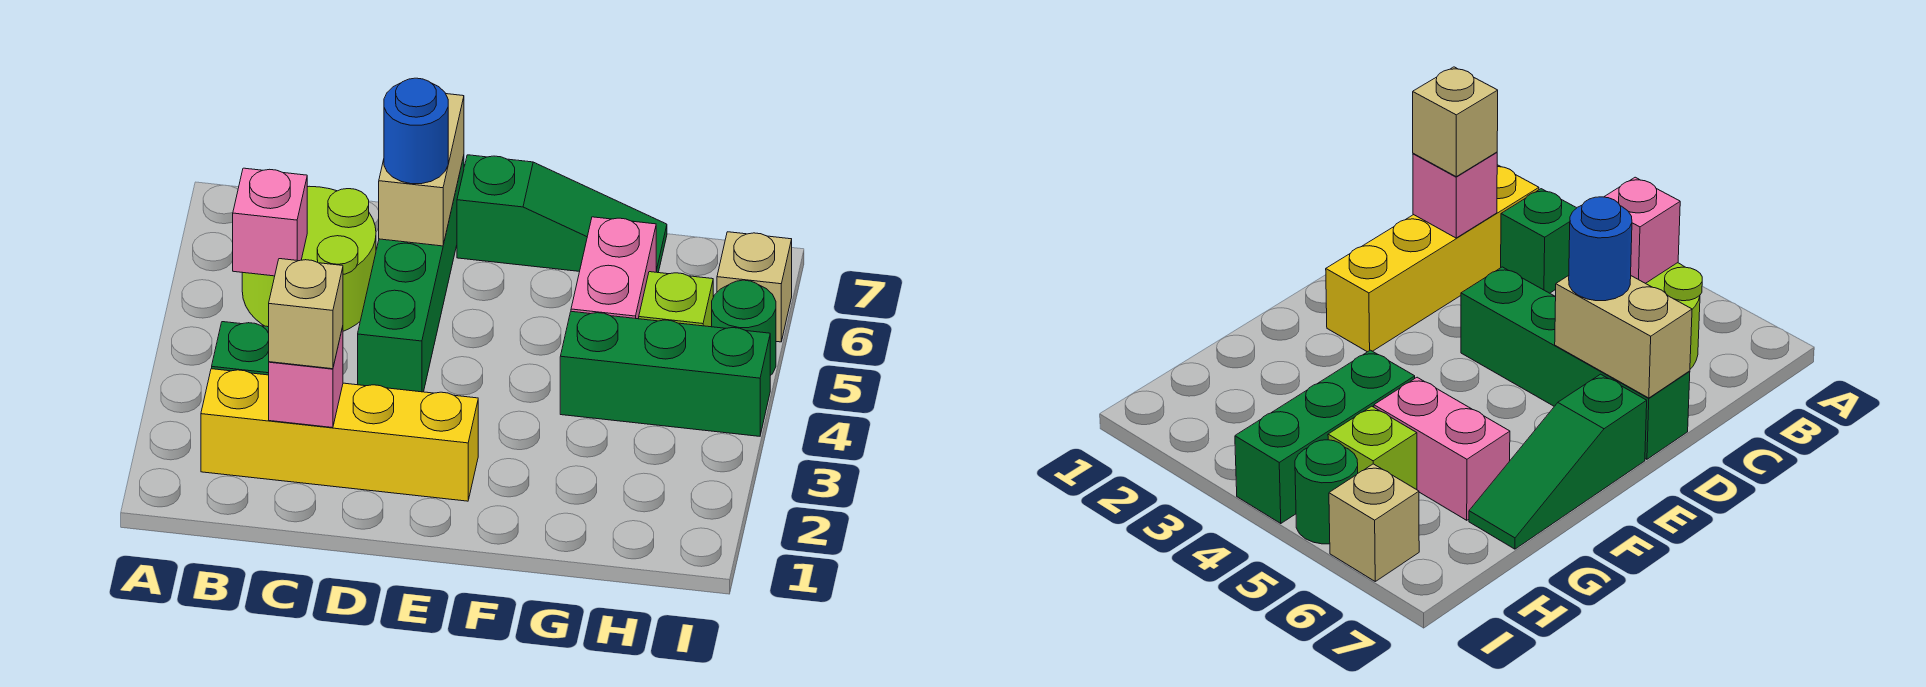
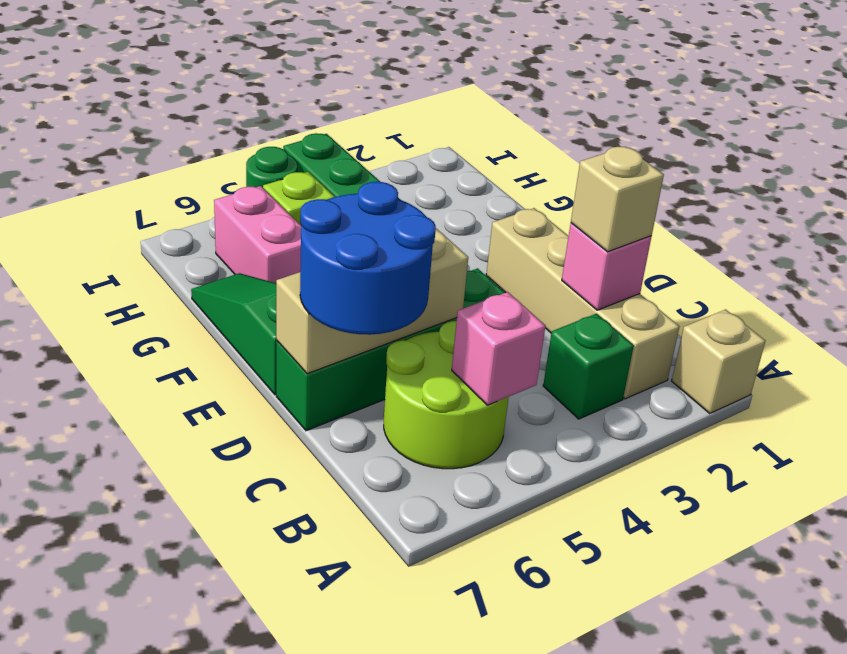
yellow 1x4 brick [201,369,478,501] -> tan 1x4 brick [486,208,680,399]
tan 1x2 brick [379,94,464,246] -> tan 1x3 brick [276,229,468,374]
blue 1x1 round brick [384,78,448,184] -> blue 2x2 round brick [300,182,436,335]
pink 1x2 brick [571,217,656,319] -> pink 1x2 brick turned to [214,186,301,283]
tan 1x1 brick [717,232,792,342] -> tan 1x1 brick moved to [672,309,765,413]

